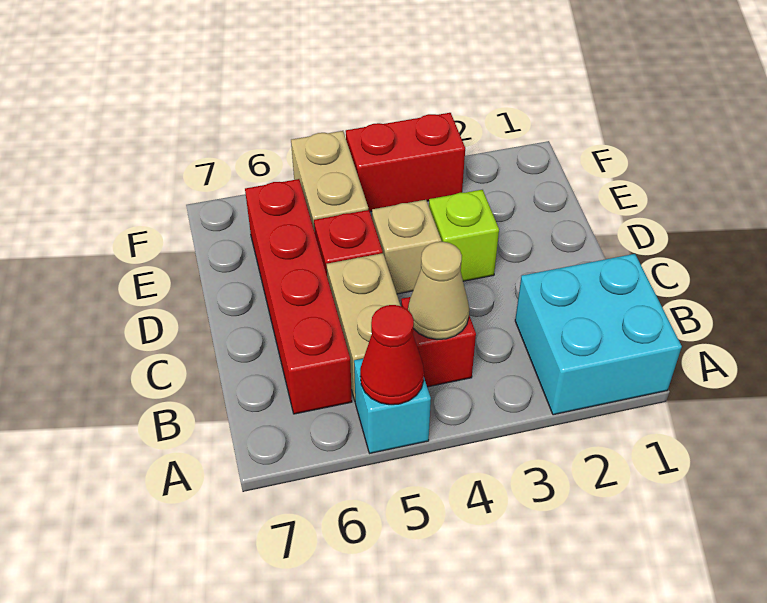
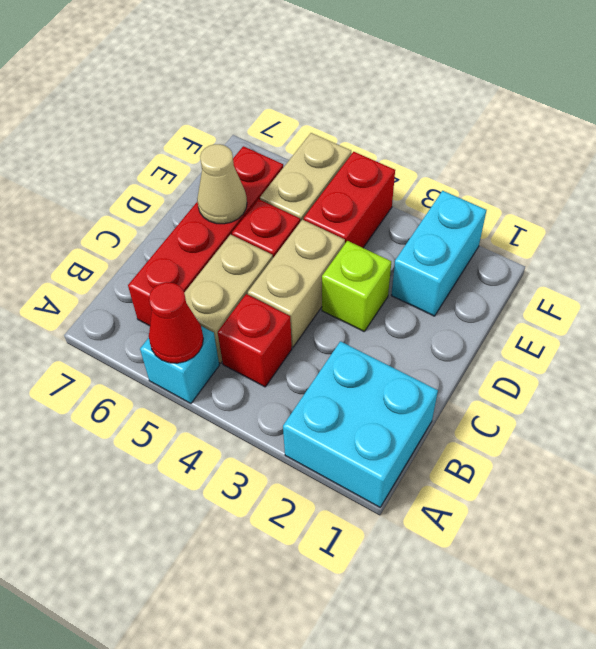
tan 1x1 cone [408,242,469,340] -> tan 1x1 cone moved to [197,144,247,224]
tan 1x1 brick [372,200,441,294] -> tan 1x2 brick [248,220,345,347]
none -> cyan 1x2 brick [391,191,486,316]
red 1x2 brick [346,113,465,211] -> red 1x2 brick turned to [304,152,395,248]

